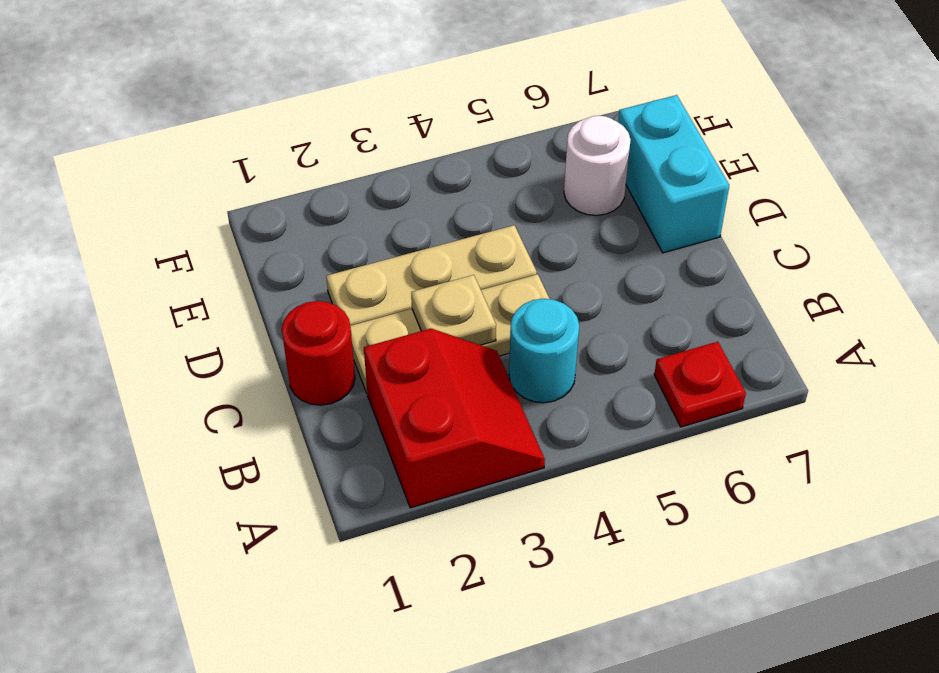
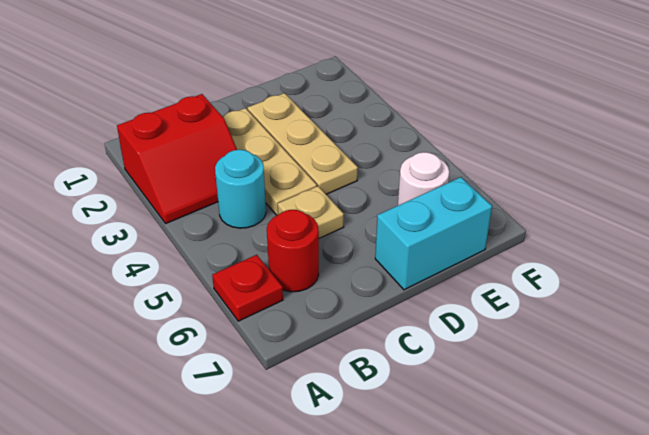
red 1x1 round brick [282,301,355,405] -> red 1x1 round brick moved to [267,210,319,292]
tan 1x1 plate [411,275,496,345] -> tan 1x1 plate moved to [278,186,344,238]

